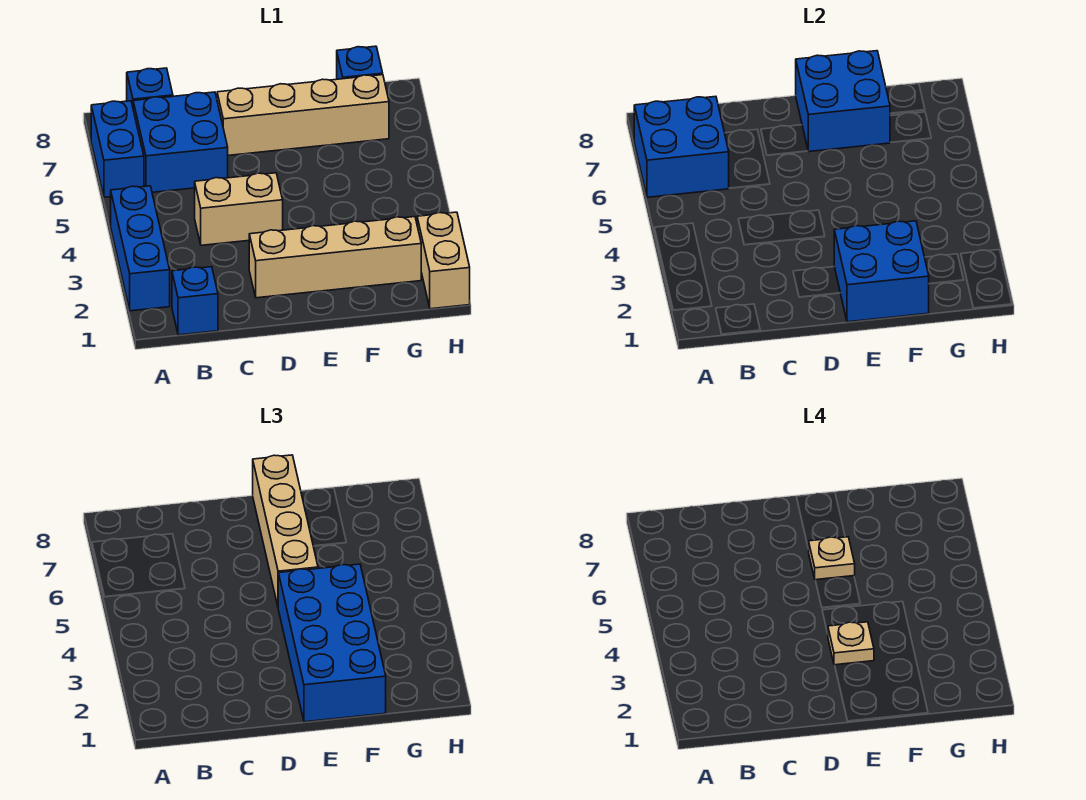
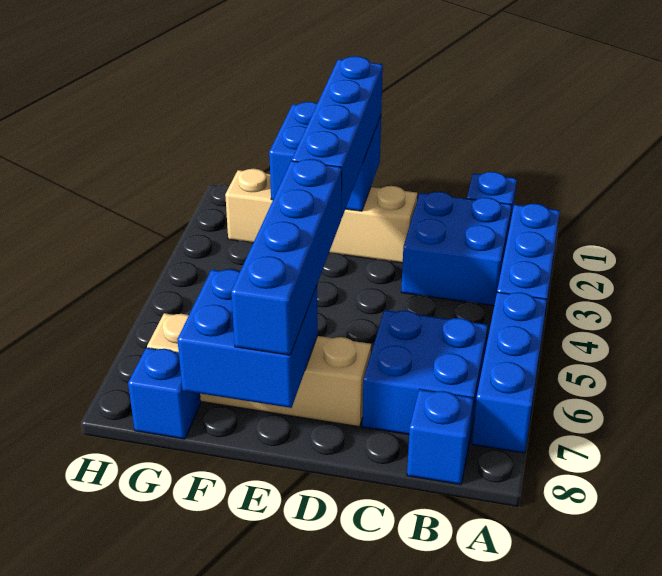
blue 1x2 brick [91,101,144,197] -> blue 1x3 brick [472,292,547,453]
blue 2x2 brick [634,97,729,197] -> blue 2x2 brick moved to [401,192,512,306]
tan 1x2 brick [195,173,283,245] -> none
blue 2x4 brick [278,564,386,722] -> blue 1x4 brick [292,56,383,218]
tan 1x1 plate [828,622,874,665] -> none
tan 1x4 brick [253,455,318,606] -> blue 1x4 brick [231,159,342,355]
tan 1x1 plate [809,537,855,580] -> none
tan 1x2 brick [417,212,470,309] -> none

